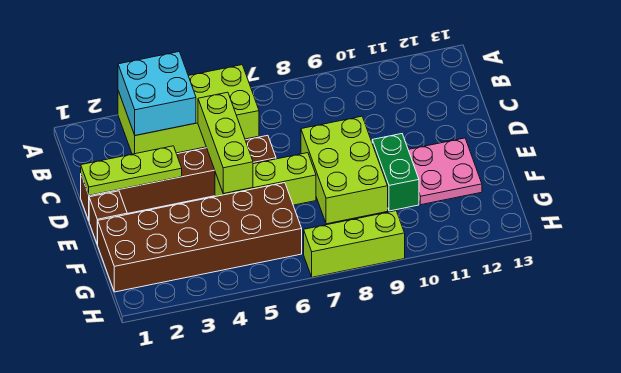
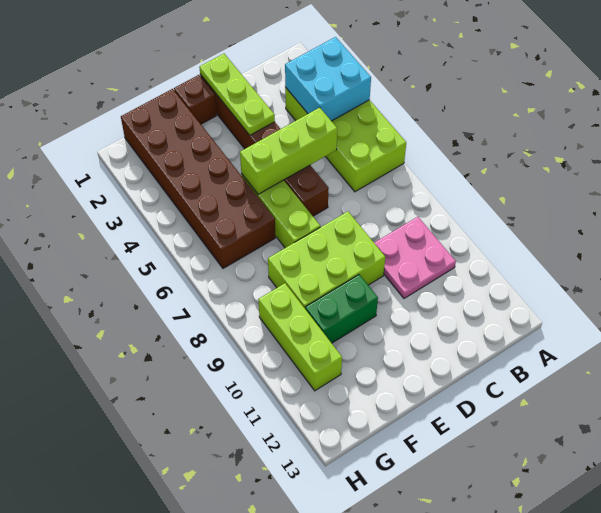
pink 2x2 plate [408,138,482,205] -> pink 2x2 plate moved to [374,217,456,298]
lime 1x3 brick [304,211,405,277] -> lime 1x3 brick moved to [258,283,342,391]

